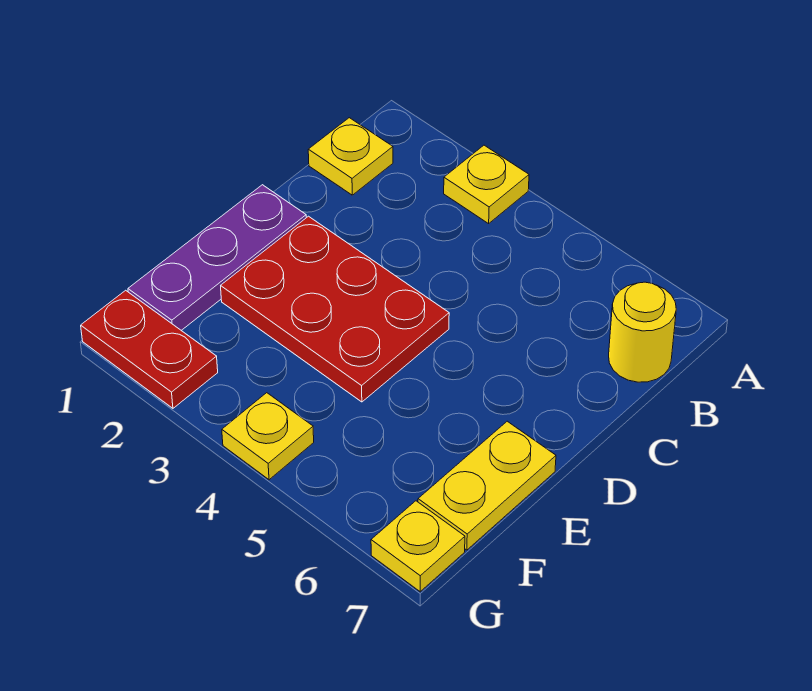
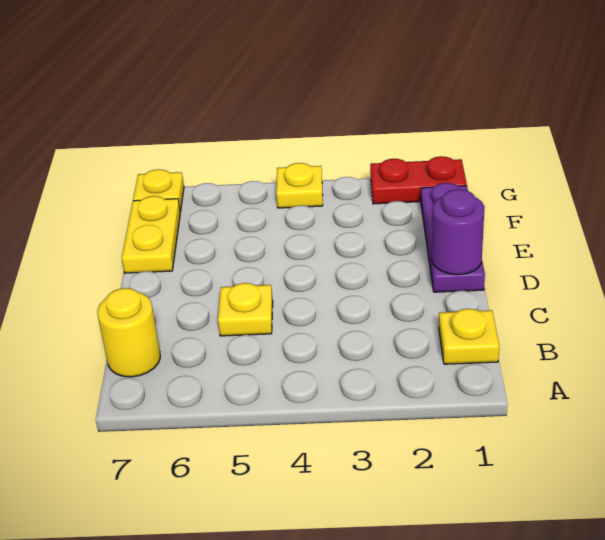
yellow 1x1 plate [444,145,529,224] -> yellow 1x1 plate moved to [218,283,273,336]
none -> purple 1x1 round brick [432,189,485,275]
red 2x3 plate [221,216,449,402] -> none

